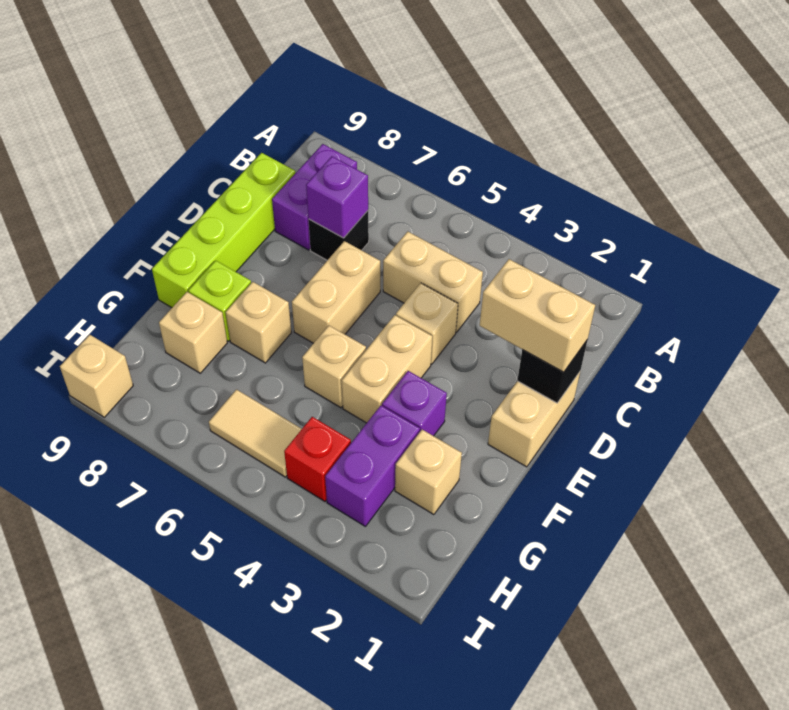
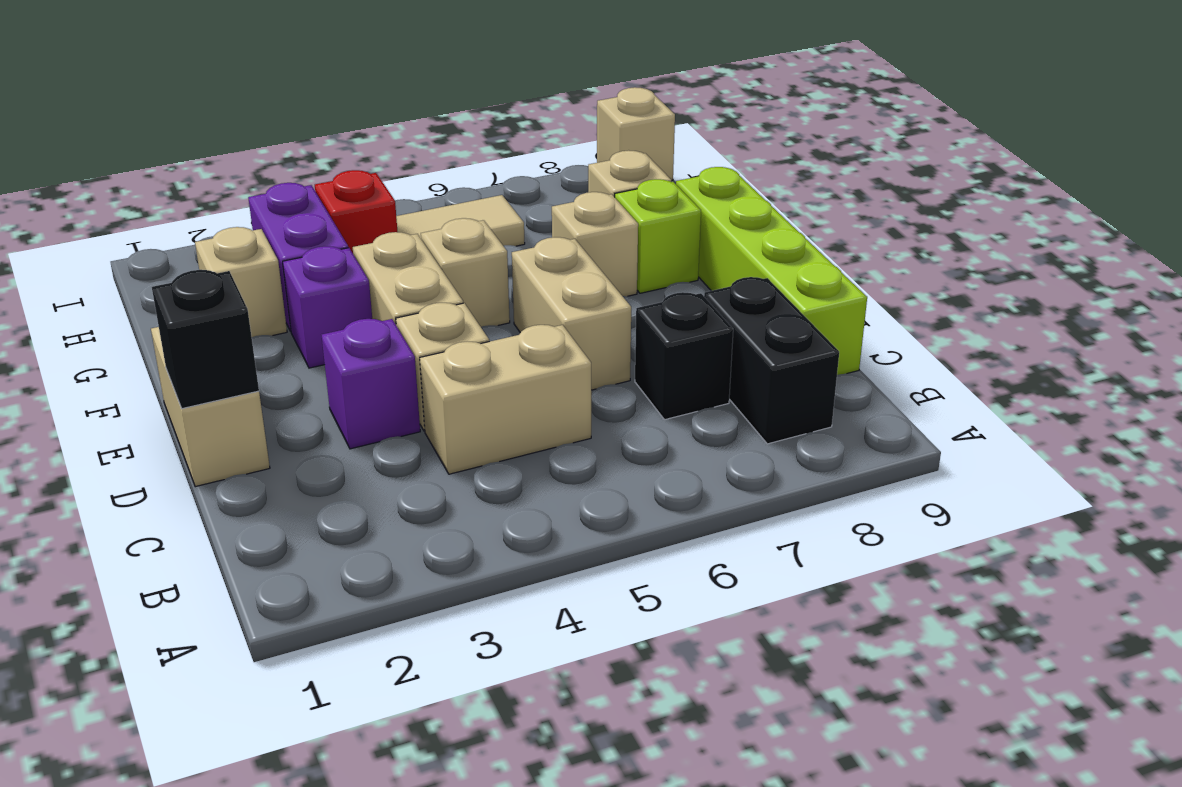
purple 1x2 brick [272,144,357,250] -> black 1x2 brick [704,277,839,444]
purple 1x1 brick [306,156,368,238] -> purple 1x1 brick moved to [322,319,420,449]
tan 1x2 brick [480,259,595,372] -> none

